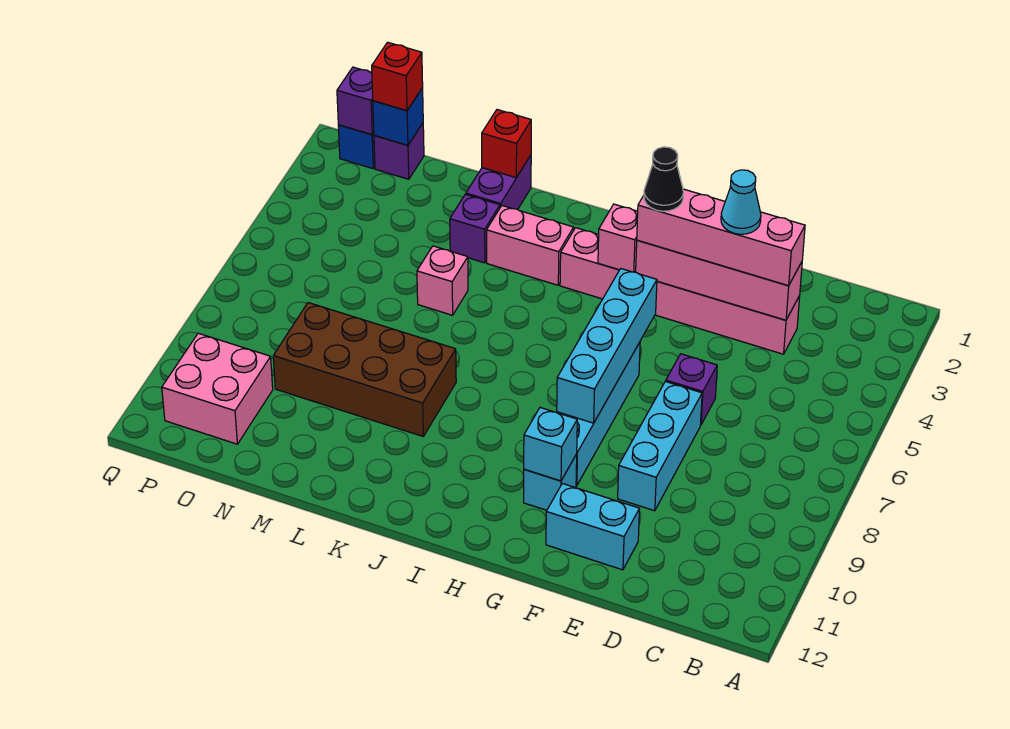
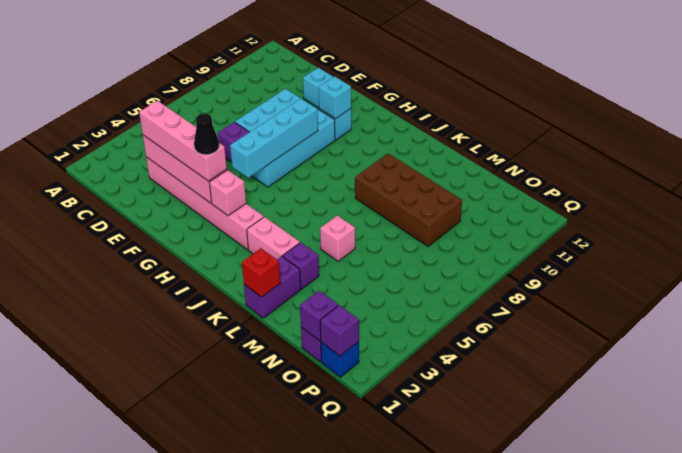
cyan 1x1 cone [721,170,761,234] -> none
blue 1x1 brick [373,88,423,145] -> purple 1x1 brick [300,291,338,341]
red 1x1 brick [372,42,423,111] -> none
pink 2x2 brick [162,333,273,444] -> none

